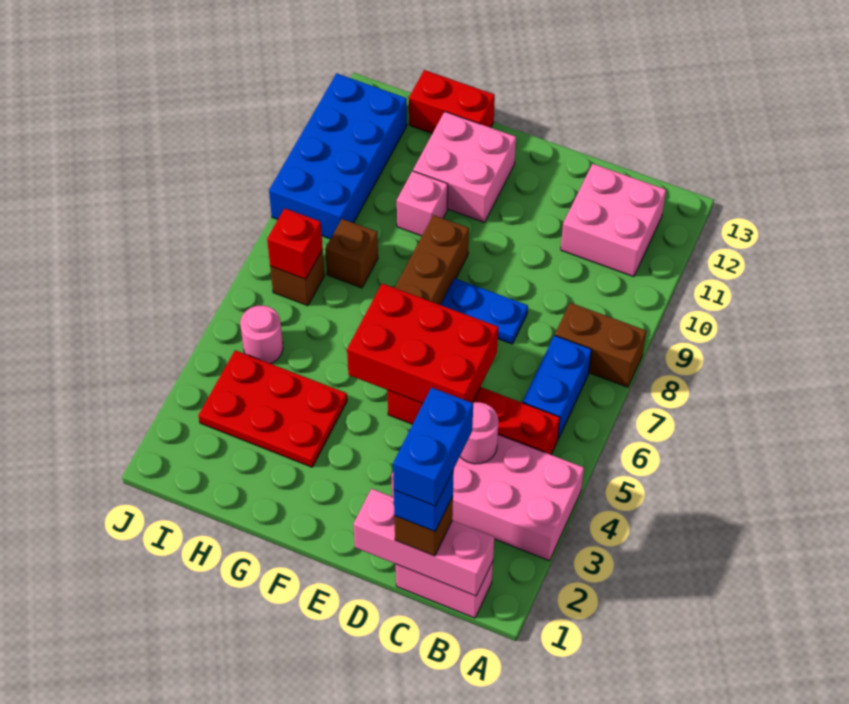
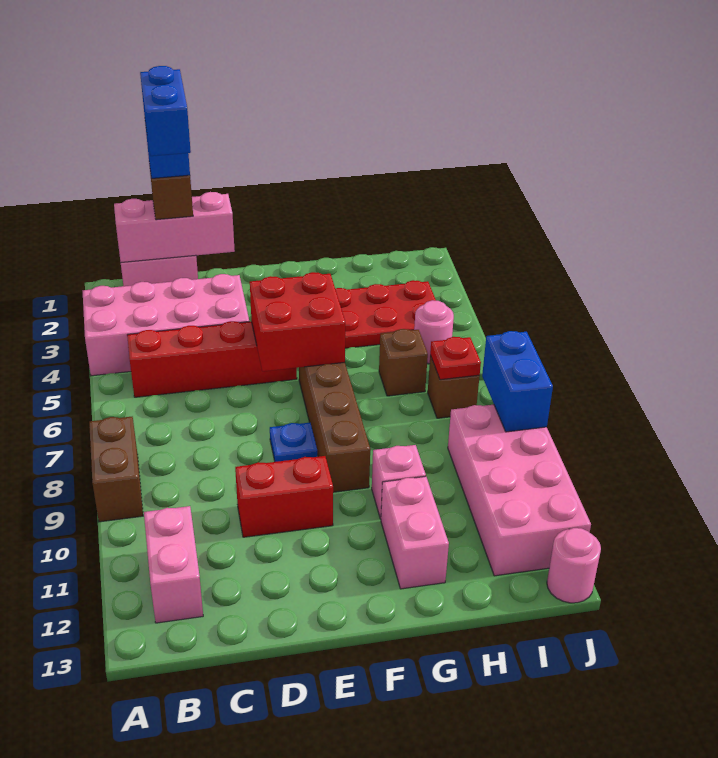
brown 1x2 brick [555,303,646,387] -> brown 1x2 brick turned to [89,417,143,522]
blue 1x2 brick [523,336,592,439] -> blue 1x2 brick moved to [482,331,553,432]
pink 2x2 brick [561,164,666,277] -> pink 1x2 brick [144,506,203,623]
pink 1x1 round brick [460,402,498,464] -> pink 1x1 round brick moved to [547,528,601,603]
red 2x3 brick [347,283,498,403] -> red 2x2 brick [250,272,345,371]
blue 1x2 plate [441,278,528,344] -> blue 1x1 plate [270,423,317,462]
pink 2x2 brick [413,112,516,222] -> pink 1x2 brick [381,476,449,589]
red 1x2 brick [409,70,495,134] -> red 1x2 brick moved to [235,456,333,537]
brown 1x1 brick [325,219,378,288] -> brown 1x1 brick moved to [379,329,428,396]
red 1x1 brick [267,208,323,279] -> red 1x1 plate [430,337,481,380]
blue 2x4 brick [269,73,407,239] -> pink 2x4 brick [448,405,591,576]

